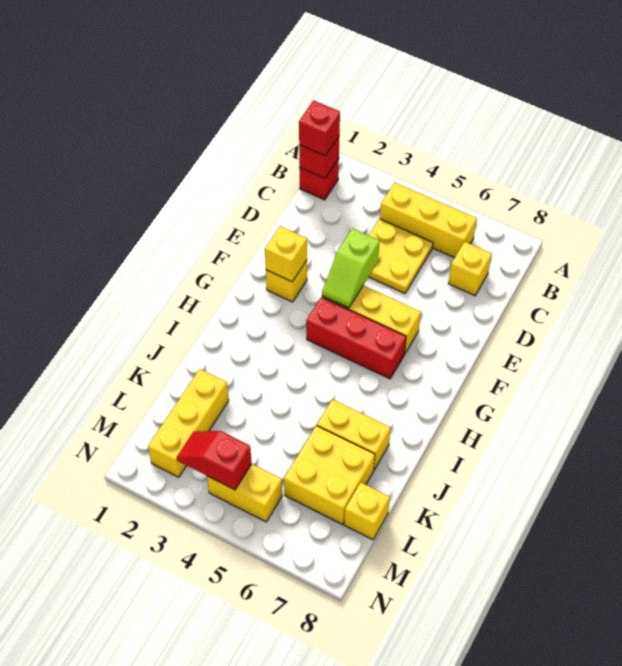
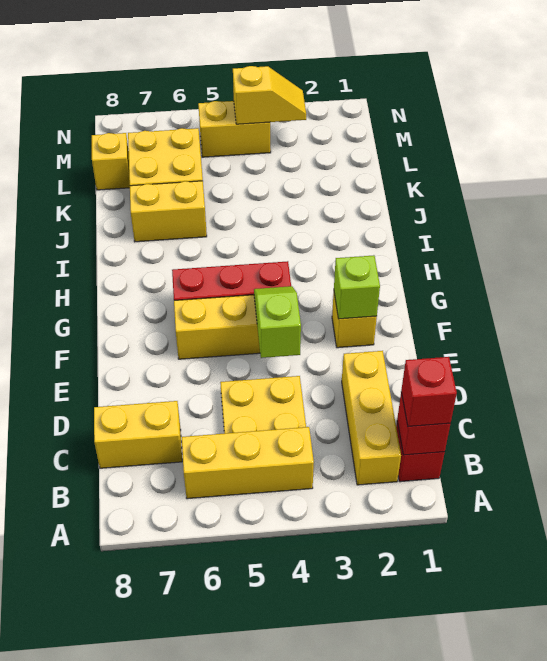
yellow 1x1 brick [448,242,492,296] -> yellow 1x2 brick [94,401,182,468]
yellow 1x1 brick [265,226,307,282] -> lime 1x1 brick [334,255,380,319]
yellow 1x3 brick [148,369,229,477] -> yellow 1x3 brick moved to [342,351,401,485]
red 1x2 slope [177,431,252,490] -> yellow 1x2 slope [233,66,306,124]

